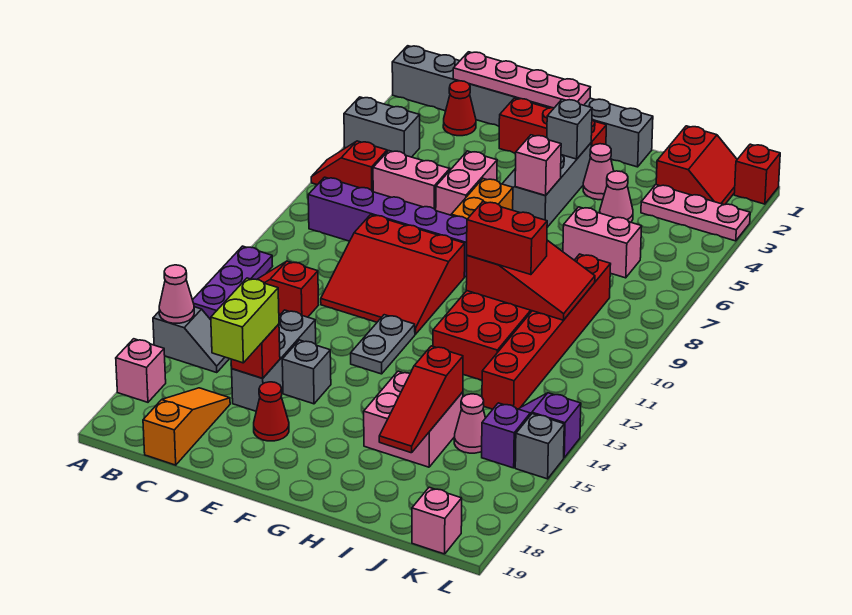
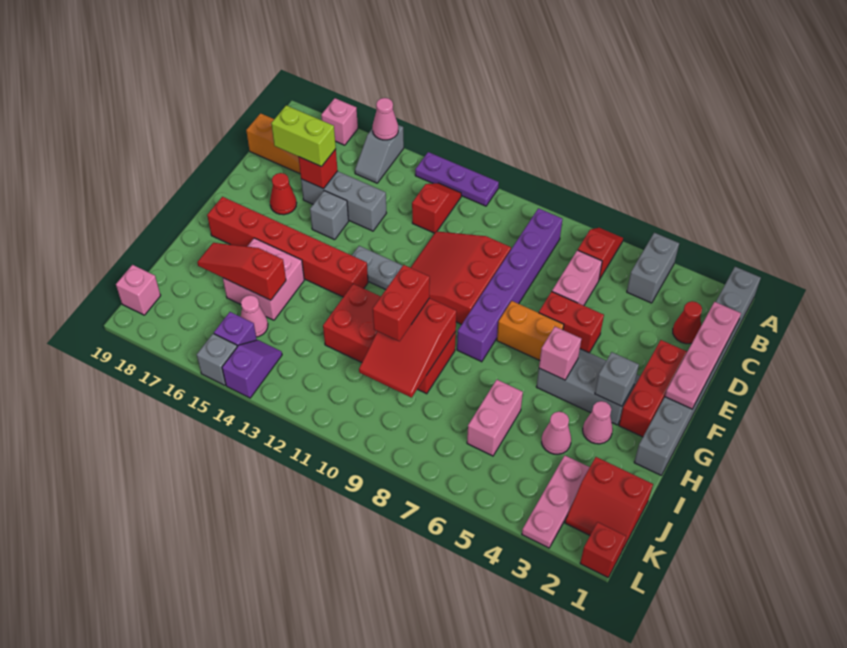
pink 1x2 brick [436,151,497,215] -> red 1x2 brick [539,292,604,353]
red 1x6 brick [482,254,611,409] -> red 1x6 brick moved to [207,197,368,297]

